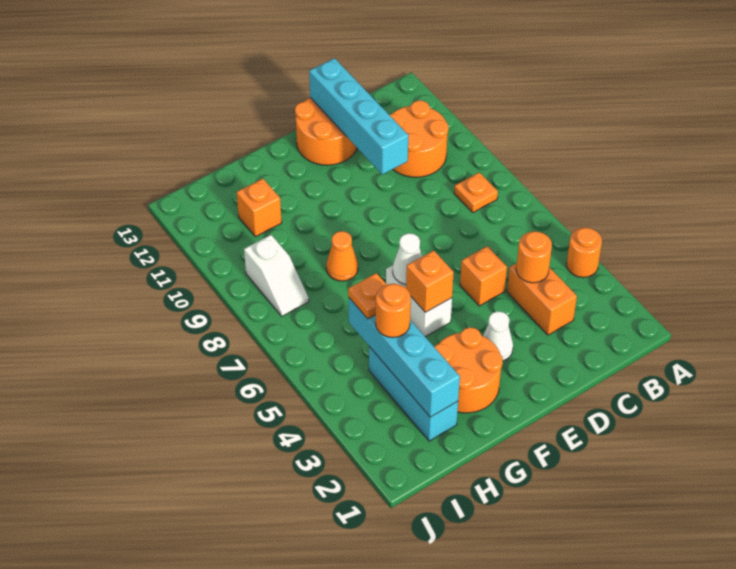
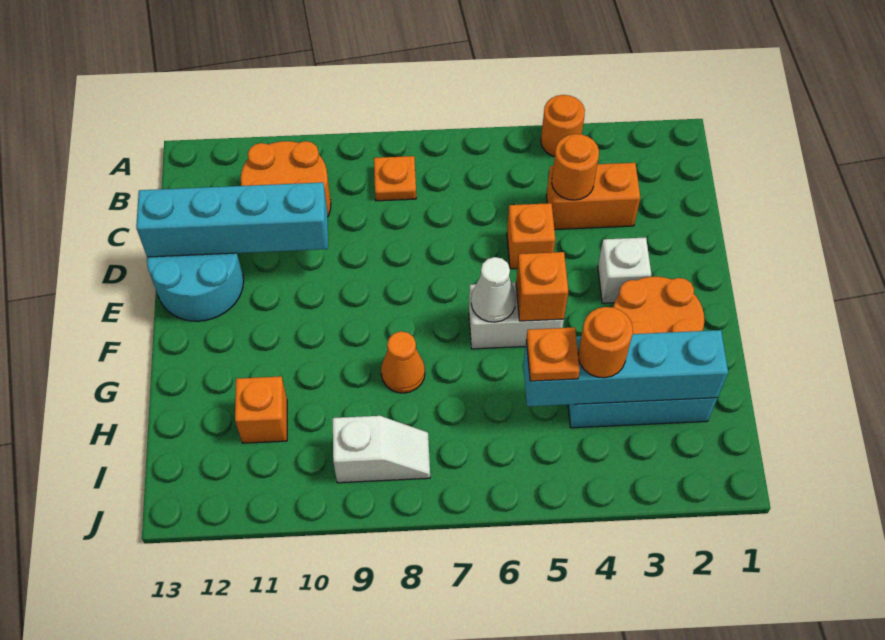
orange 2x2 round brick [295,98,357,165] -> cyan 2x2 round brick [147,253,244,321]
white 1x1 cone [483,311,513,361] -> white 1x1 brick [598,237,651,303]

